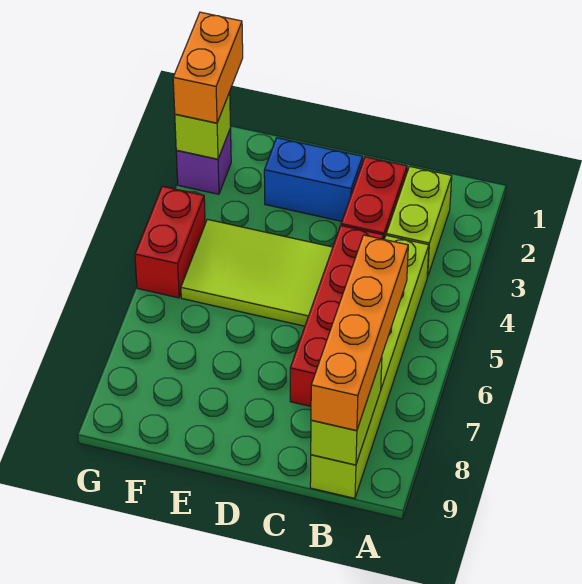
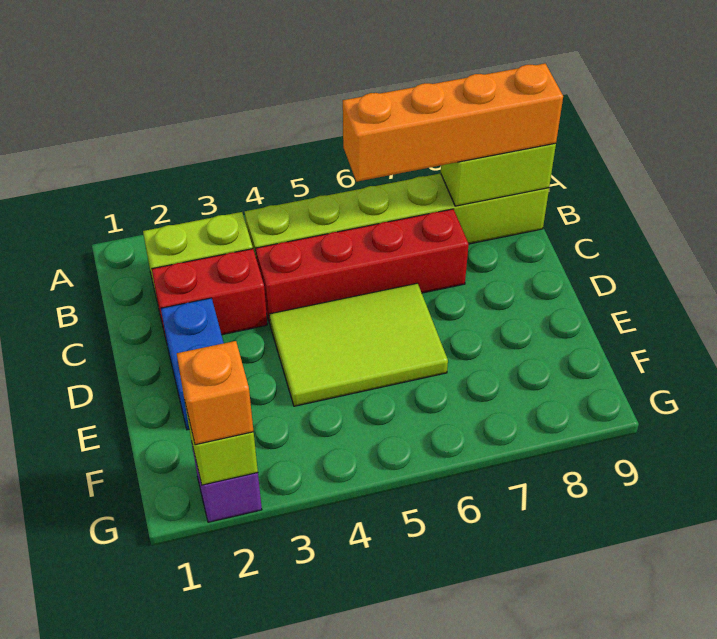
lime 2x3 tile [181,219,333,326] -> lime 2x3 tile turned to [269,283,448,406]
orange 1x2 brick [173,12,243,123] -> orange 1x1 brick [177,341,254,445]
red 1x2 brick [135,186,205,298] -> none

